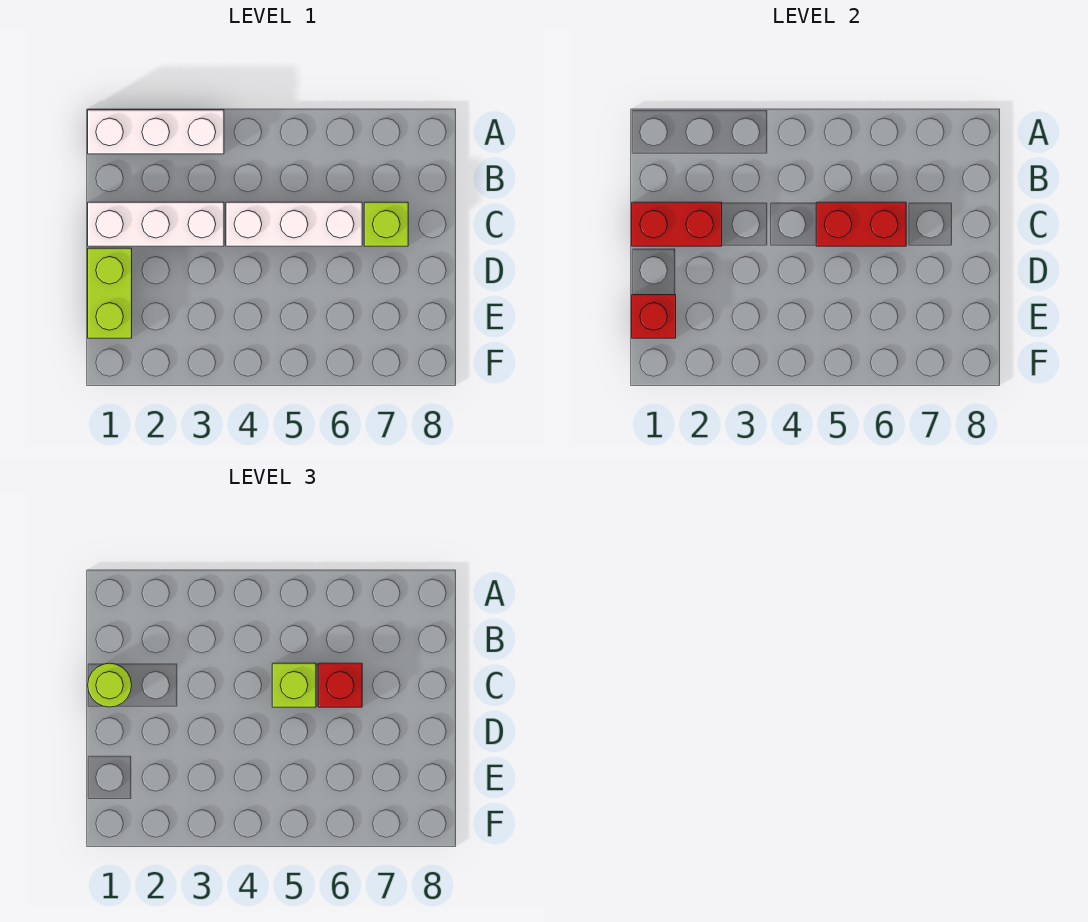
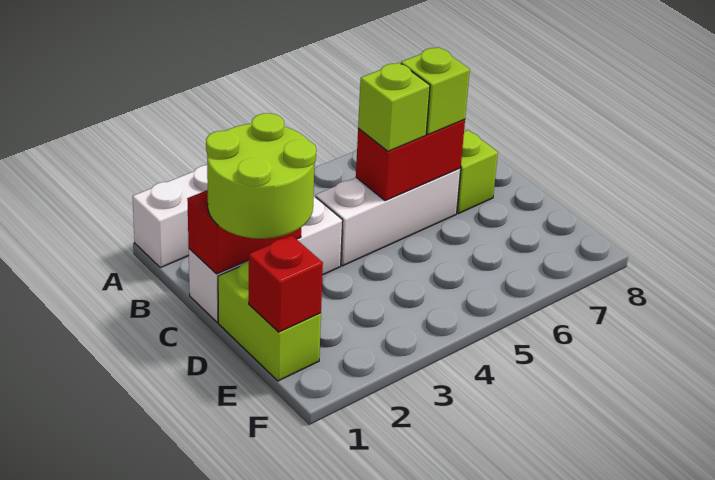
lime 1x1 round brick [88,663,132,707] -> lime 2x2 round brick [206,113,316,239]
red 1x1 brick [318,663,362,707] -> lime 1x1 brick [401,47,470,135]

